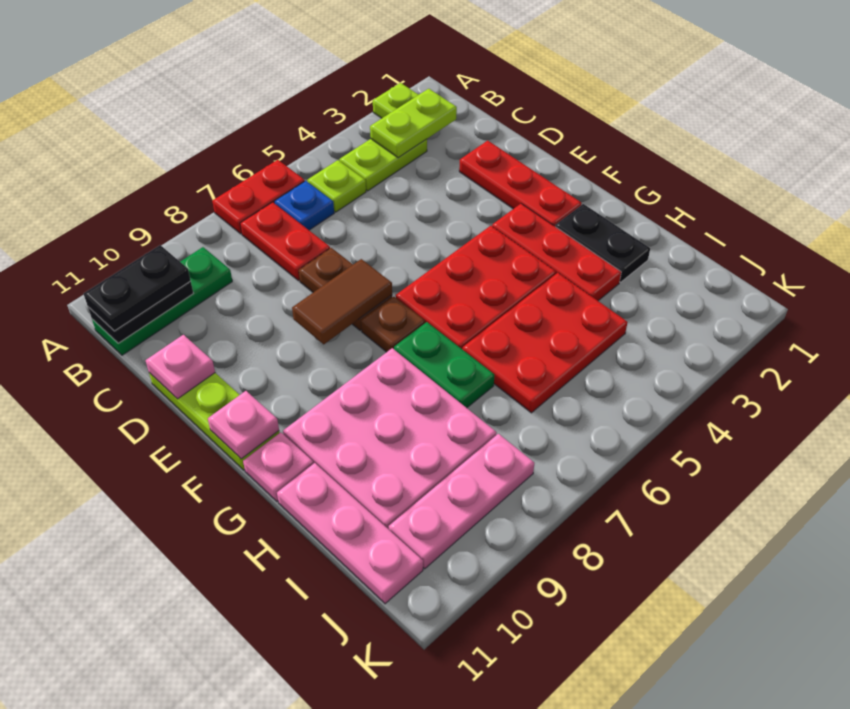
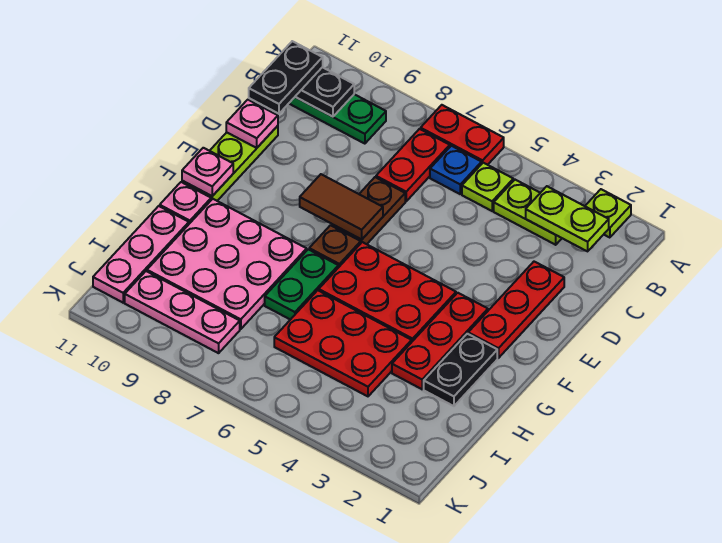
black 1x2 plate [83,245,191,331] -> black 1x2 plate turned to [249,41,323,114]

